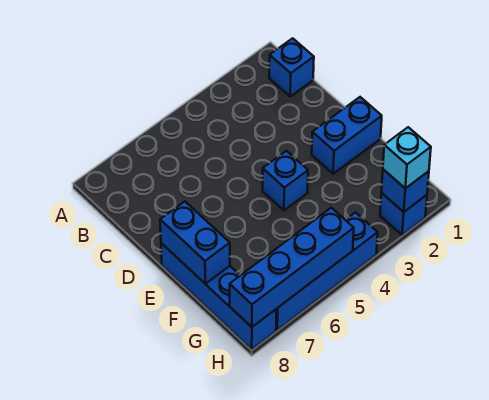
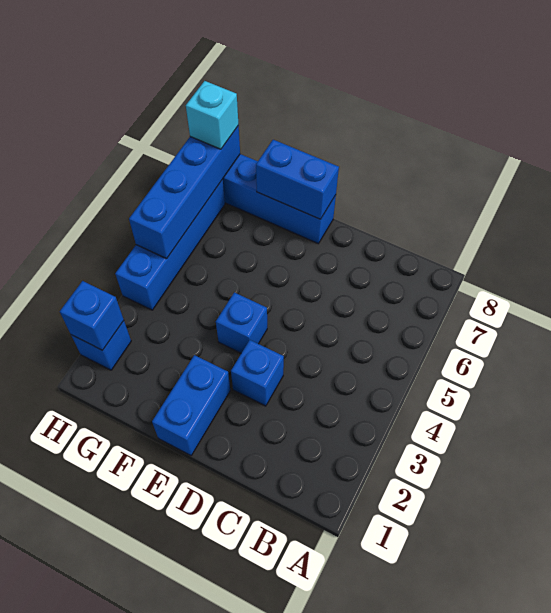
blue 1x1 brick [269,38,314,96] -> blue 1x1 brick moved to [231,340,284,406]
cyan 1x1 brick [383,127,431,188] -> cyan 1x1 brick moved to [186,81,239,149]

